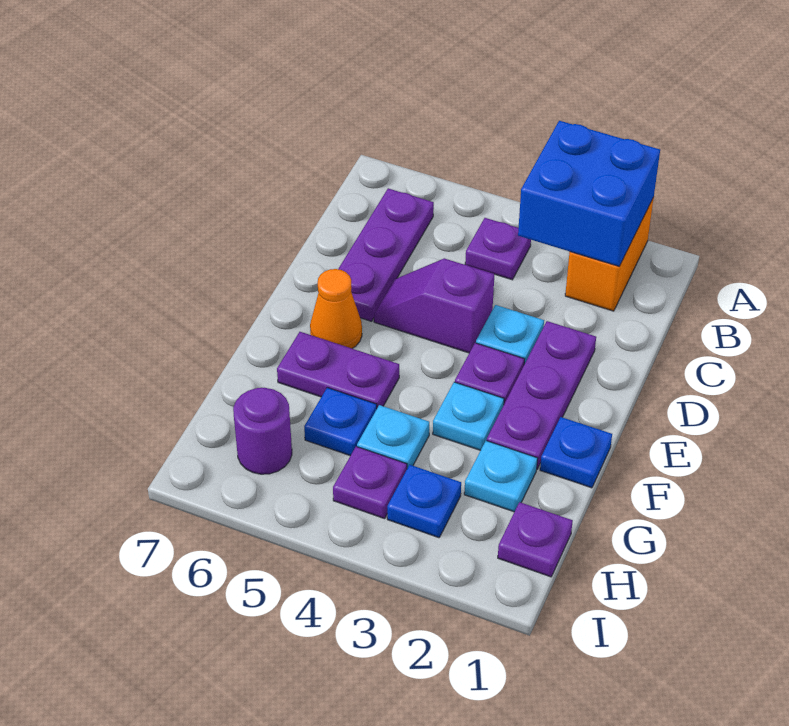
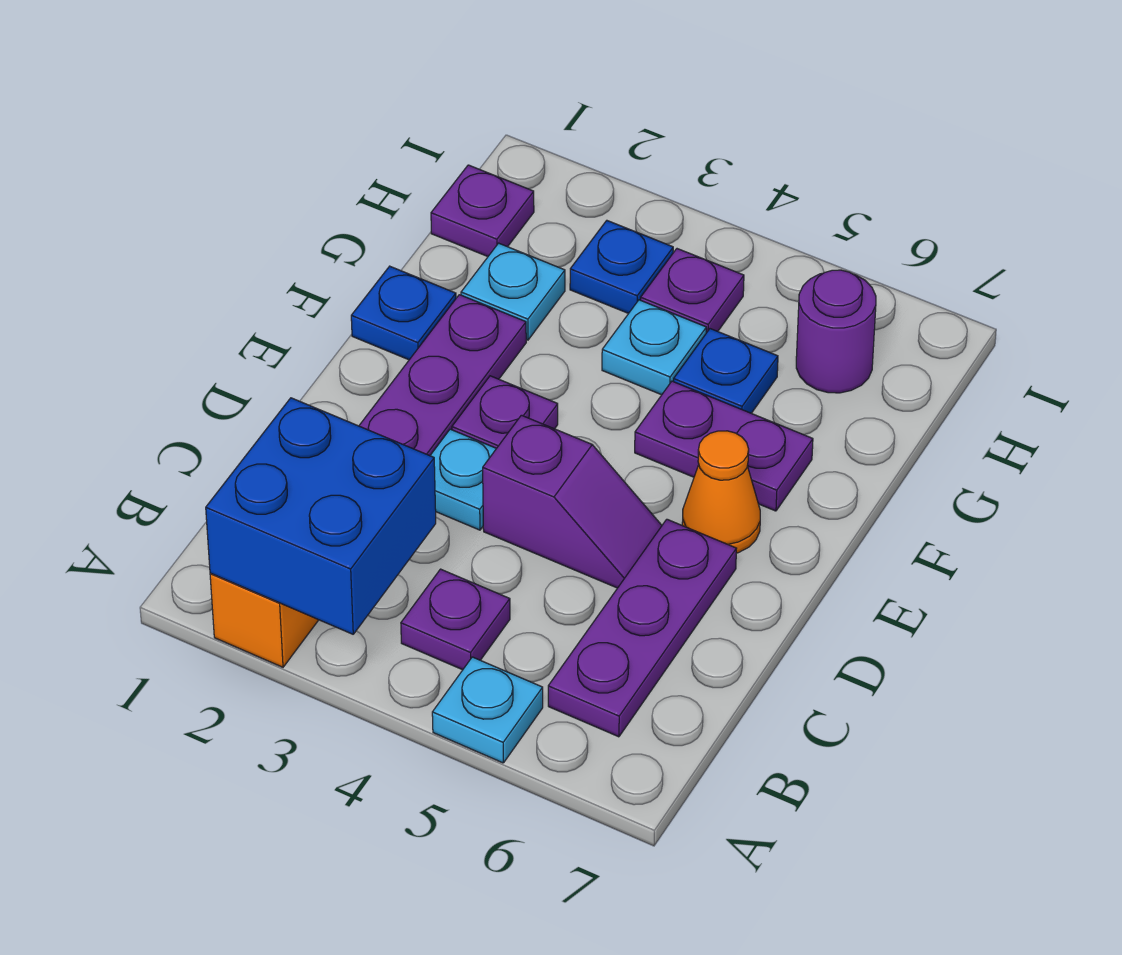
cyan 1x1 plate [433,382,504,450] -> cyan 1x1 plate moved to [432,657,543,763]

